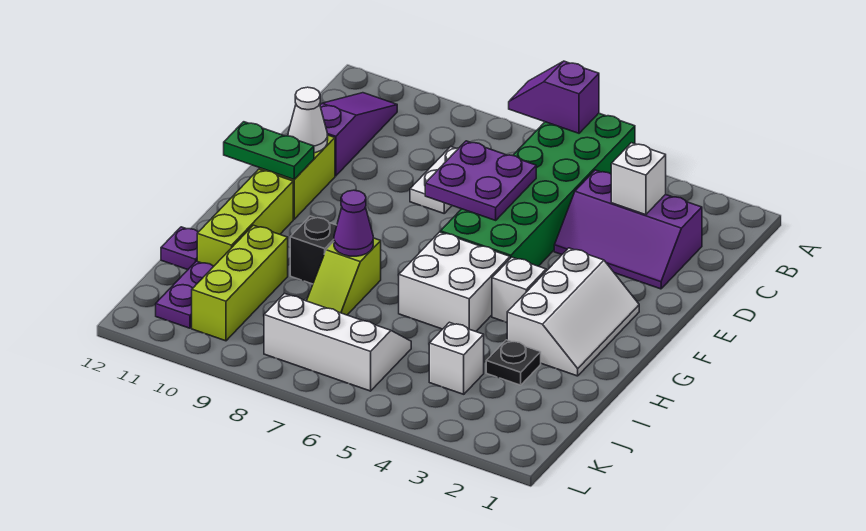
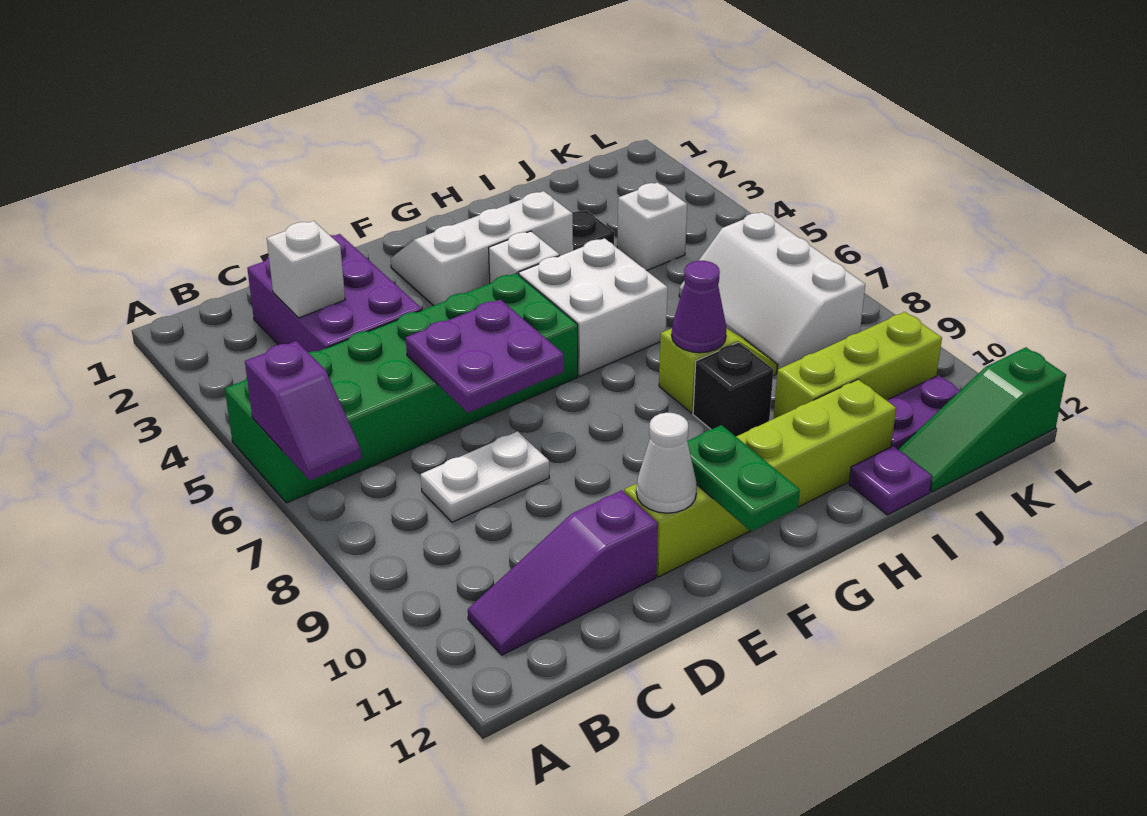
purple 2x3 slope [554,170,702,289] -> purple 2x3 brick [247,234,422,352]
none -> green 1x3 slope [898,348,1066,492]

